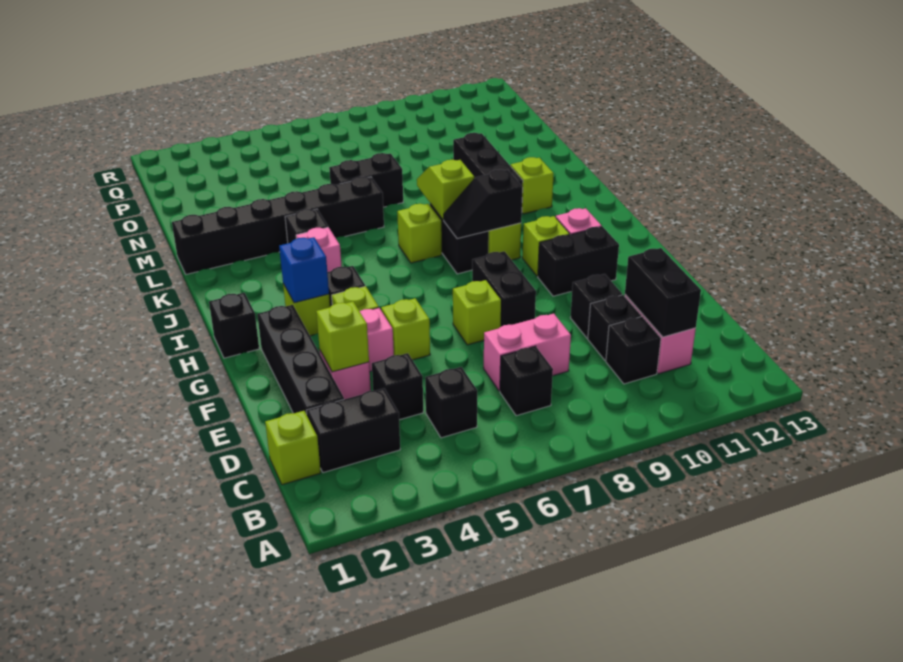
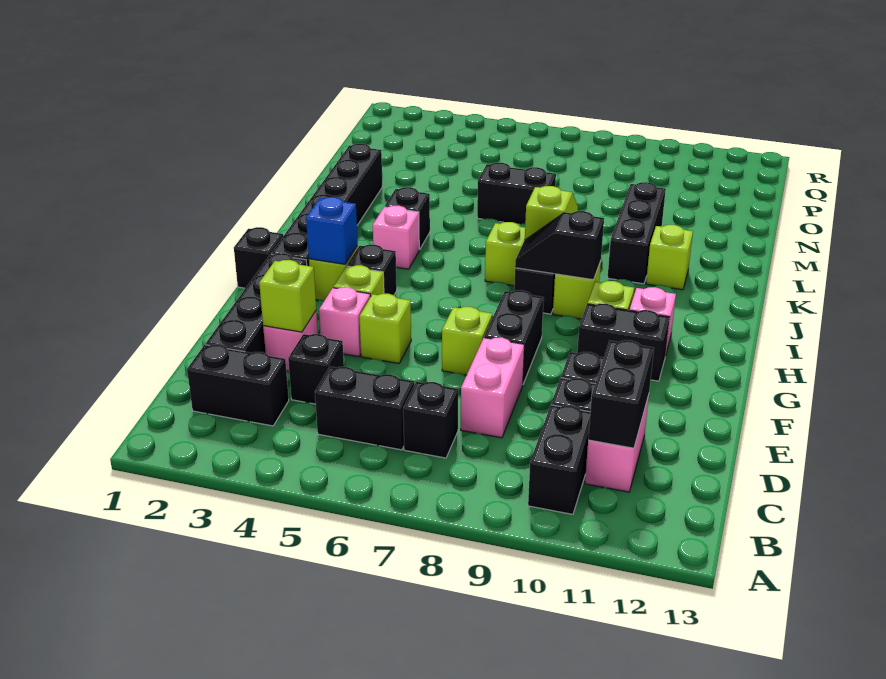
lime 1x1 brick [265,411,321,485] -> none
black 1x1 brick [425,367,477,438] -> black 1x2 brick [315,367,414,450]
black 1x1 brick [606,317,661,384] -> black 1x2 brick [528,405,590,514]
pink 1x2 brick [484,314,571,391] -> pink 1x2 brick turned to [461,338,524,438]
black 1x6 brick [172,177,384,274] -> black 1x6 brick turned to [271,144,382,266]

